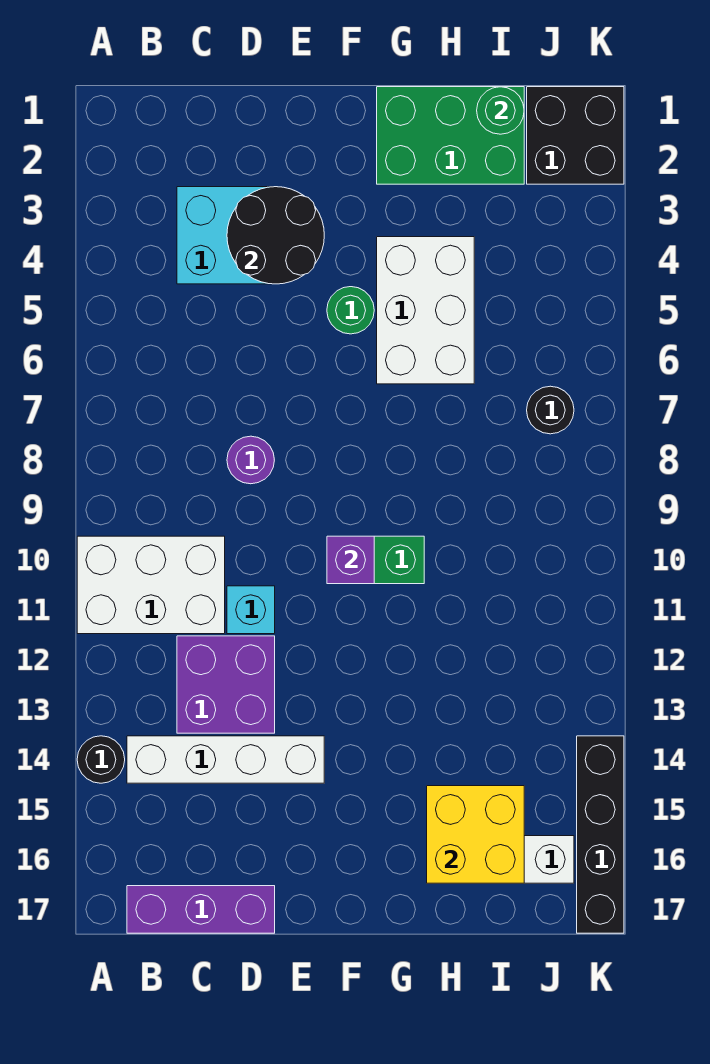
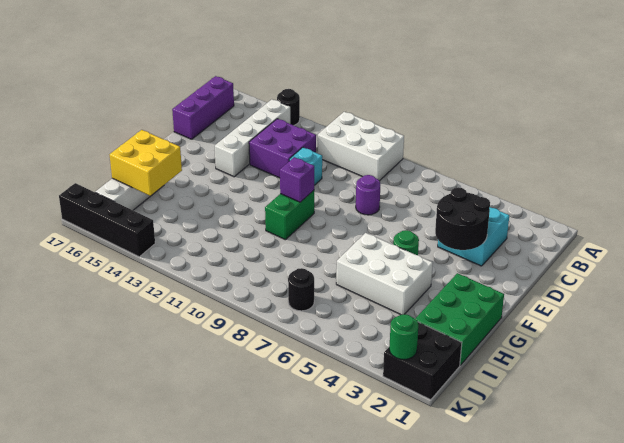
white 2x3 brick [77,536,225,634] -> white 2x3 brick turned to [318,112,404,181]
green 1x1 round brick [477,87,524,134] -> green 1x1 round brick moved to [389,314,419,359]

